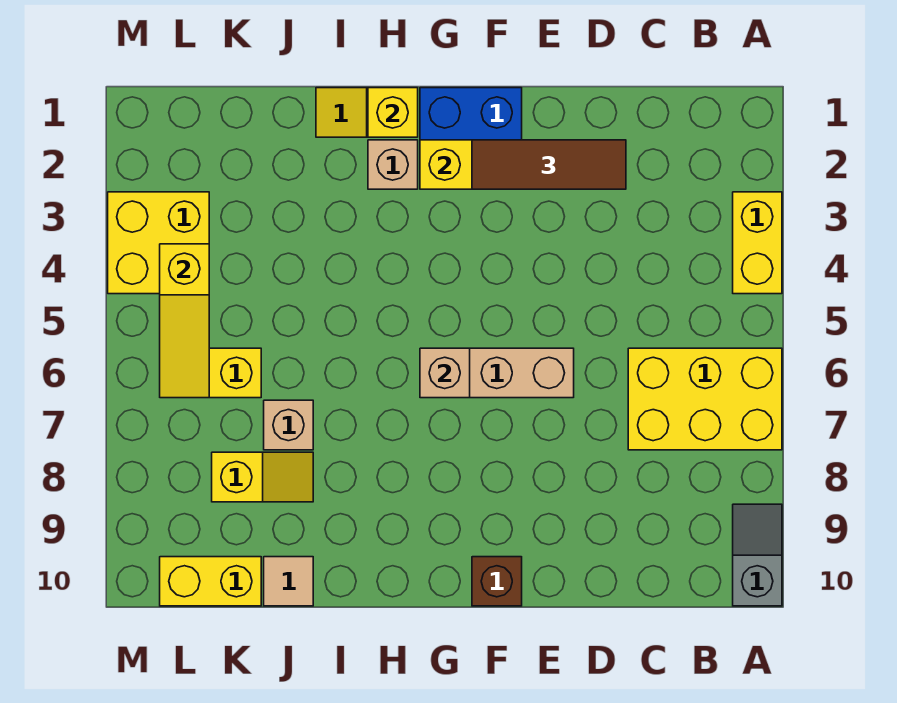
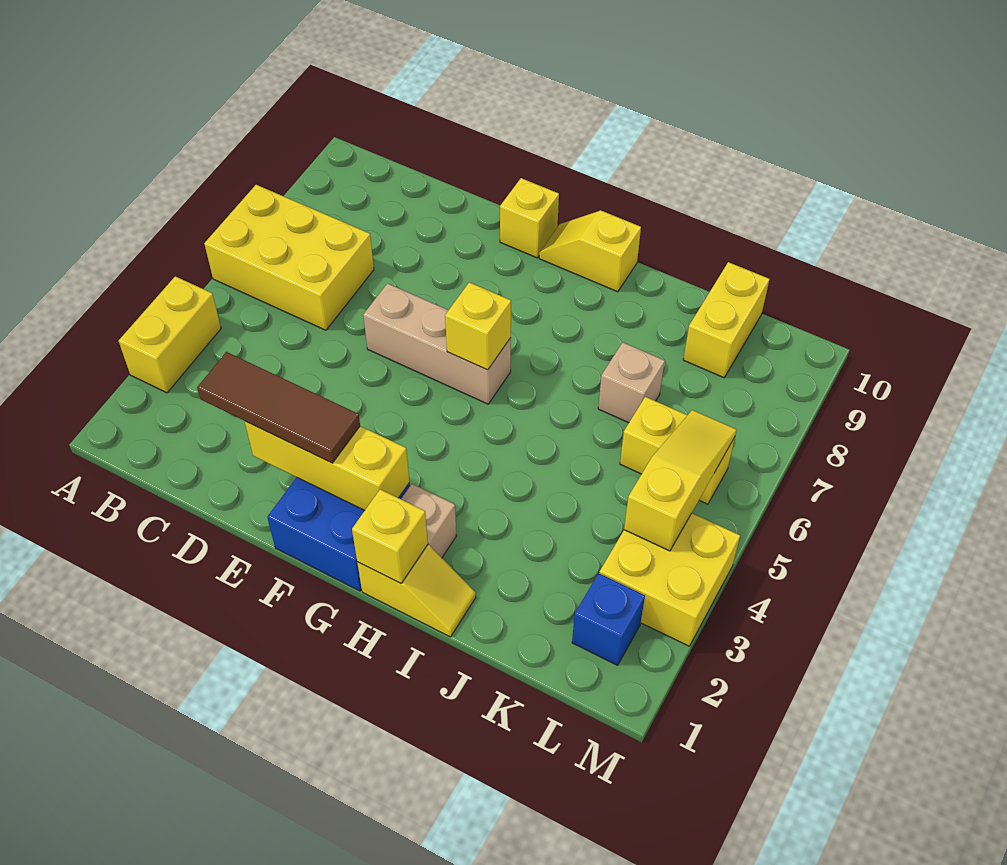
grey 1x2 slope [733,504,782,606] -> none
brown 1x1 brick [472,557,522,606] -> yellow 1x1 brick [500,178,559,258]
tan 1x1 brick [420,348,470,398] -> yellow 1x1 brick [445,282,511,370]
yellow 1x2 slope [212,452,313,502] -> yellow 1x2 slope moved to [539,211,641,292]
tan 1x1 tile [264,557,313,606] -> none
yellow 1x2 brick [160,557,261,606] -> yellow 1x2 brick turned to [683,262,769,378]
none -> blue 1x1 brick [572,573,645,665]

